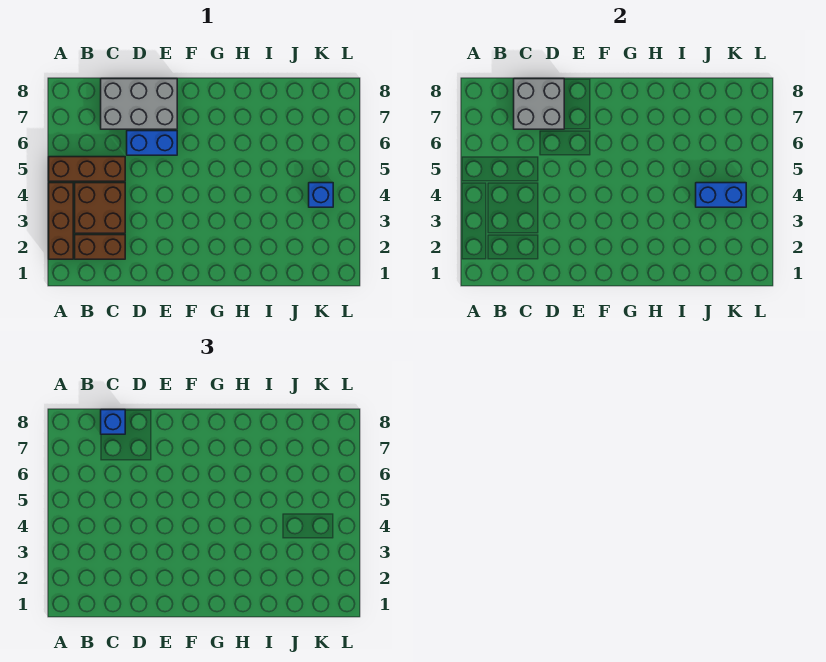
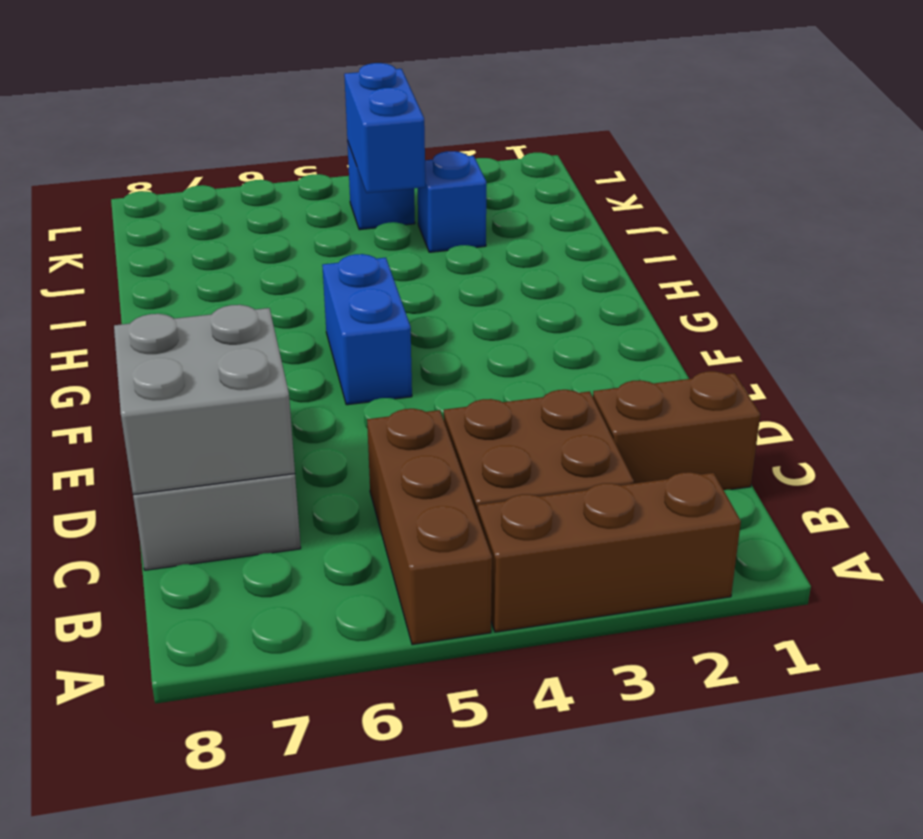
brown 1x2 brick [75,235,125,259] -> brown 1x2 brick turned to [593,371,760,490]
blue 1x1 brick [101,410,125,434] -> blue 1x1 brick moved to [418,151,486,252]
blue 1x2 brick [127,131,177,155] -> blue 1x2 brick moved to [322,254,412,405]

